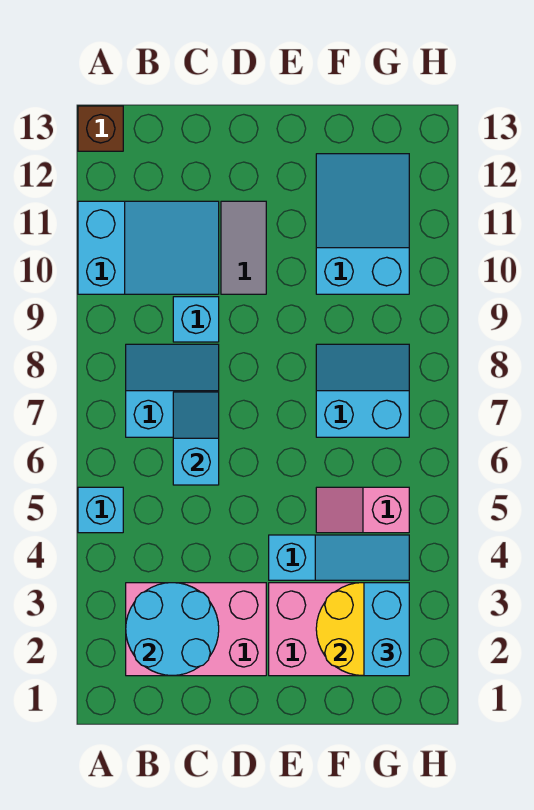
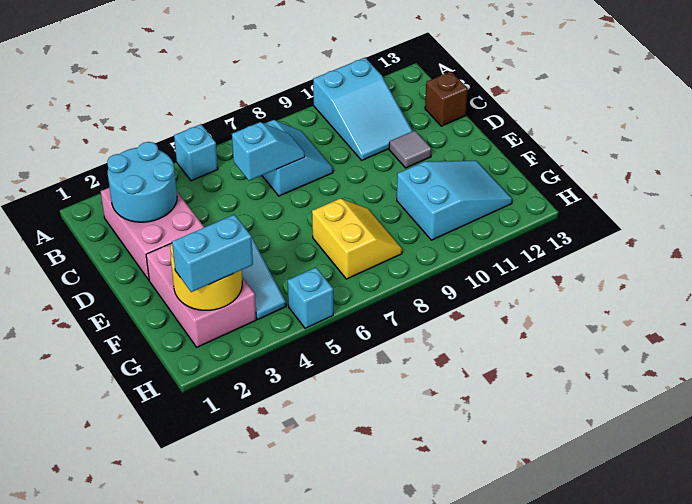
brown 1x1 brick [78,106,123,151] -> brown 1x1 brick moved to [425,72,468,126]
cyan 1x1 brick [173,297,219,342] -> cyan 1x1 brick moved to [288,268,333,328]
grey 1x2 tile [221,201,266,294] -> grey 1x1 tile [389,130,431,168]
pink 1x2 slope [316,487,409,533] -> none
cyan 2x2 slope [316,344,409,437] -> yellow 2x2 slope [312,198,402,279]

